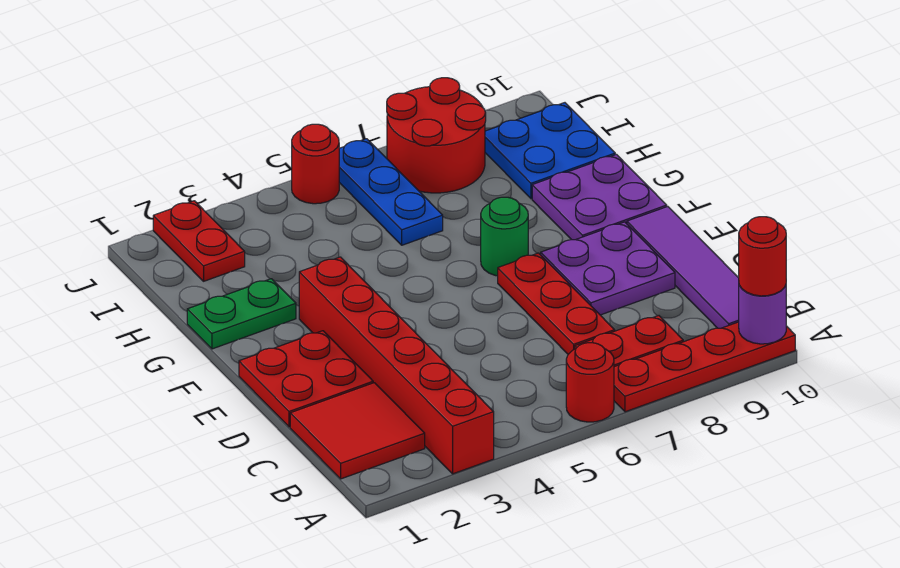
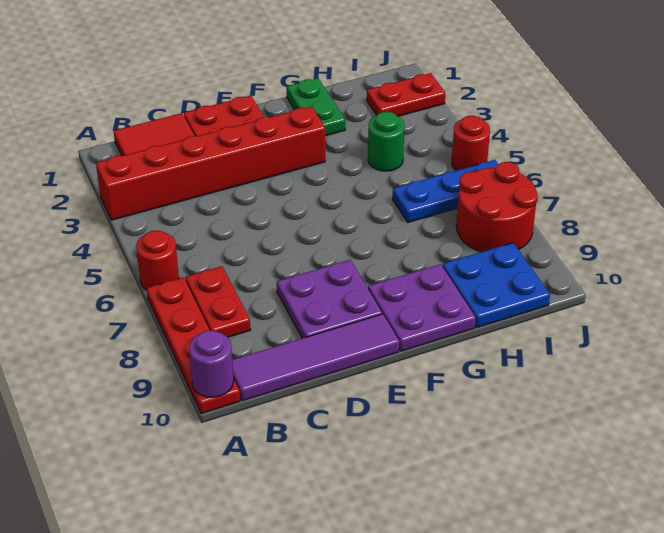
red 1x1 round brick [739,217,786,296] -> none
red 1x3 plate [498,253,615,354] -> none
green 1x1 round brick [481,197,528,276] -> green 1x1 round brick moved to [368,112,405,171]

